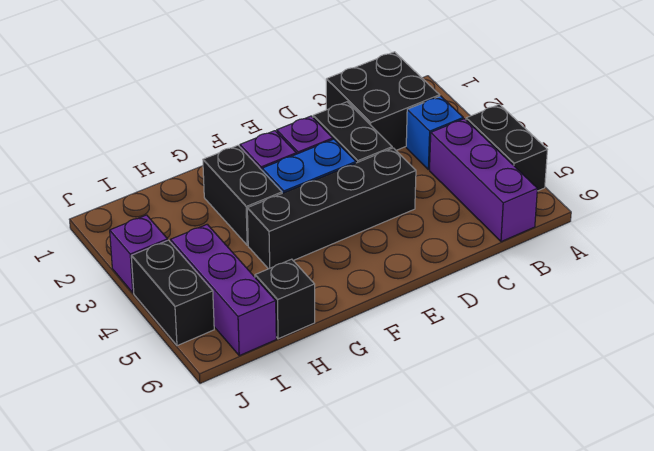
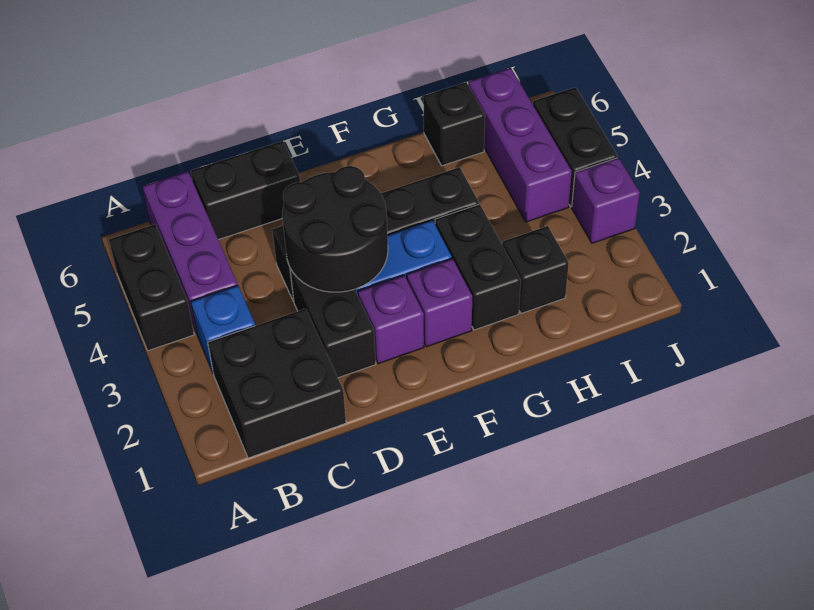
none -> black 1x2 brick [191,141,300,240]
none -> black 2x2 round brick [282,166,388,292]
none -> black 1x1 brick [503,226,569,314]

